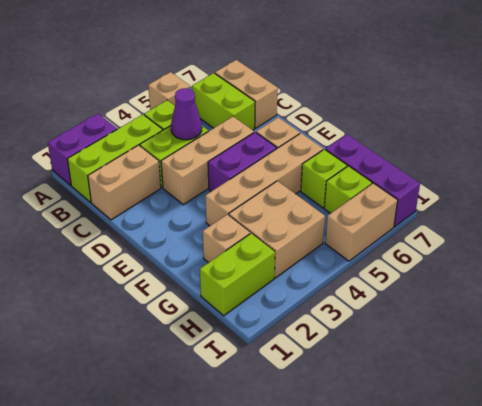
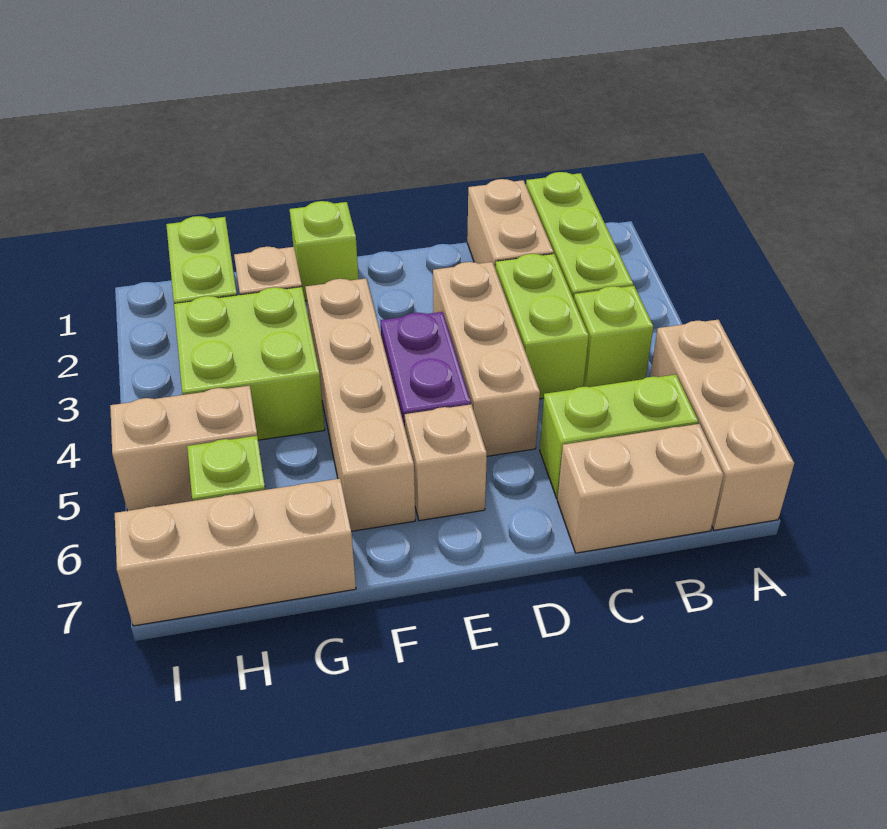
purple 1x2 brick [48,114,117,185] -> none
tan 1x1 brick [148,72,190,110] -> tan 1x3 brick [650,320,794,530]
purple 1x1 cone [171,88,202,140] -> none
tan 2x2 brick [229,181,325,278] -> lime 2x2 brick [174,287,325,440]
lime 1x1 brick [301,149,347,208] -> lime 1x1 brick moved to [290,201,358,301]
purple 1x3 brick [325,134,420,227] -> tan 1x3 brick [115,479,356,626]
tan 1x2 brick [325,183,398,261] -> tan 1x2 brick turned to [110,386,257,511]

